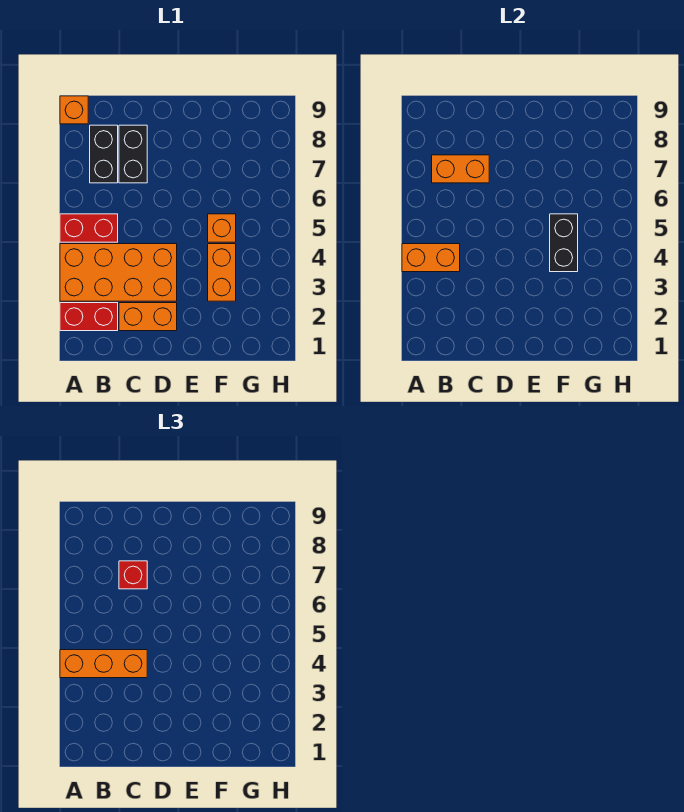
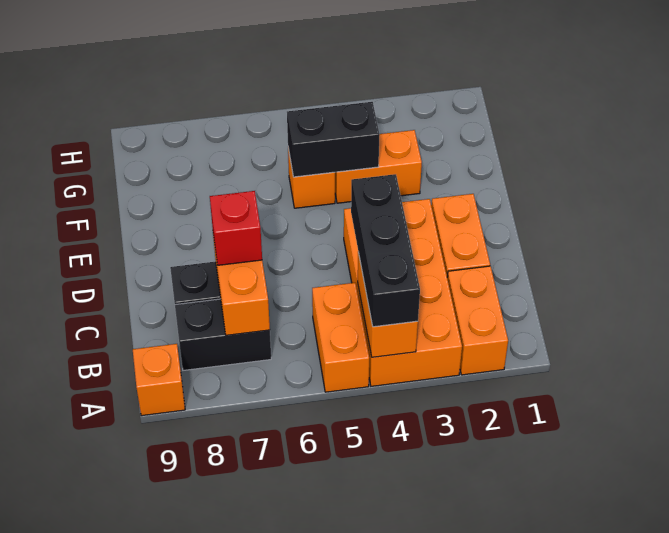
red 1x2 brick [60,303,118,331] -> orange 1x2 brick [447,266,508,375]
orange 1x3 brick [60,650,147,678] -> black 1x3 brick [351,174,420,327]
red 1x2 brick [60,214,118,242] -> orange 1x2 brick [312,283,369,392]

